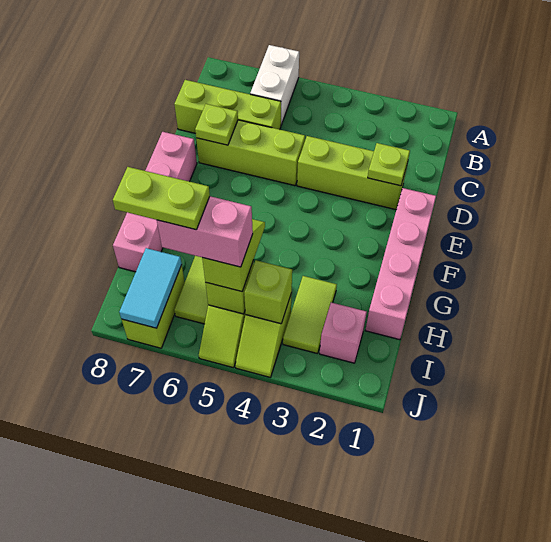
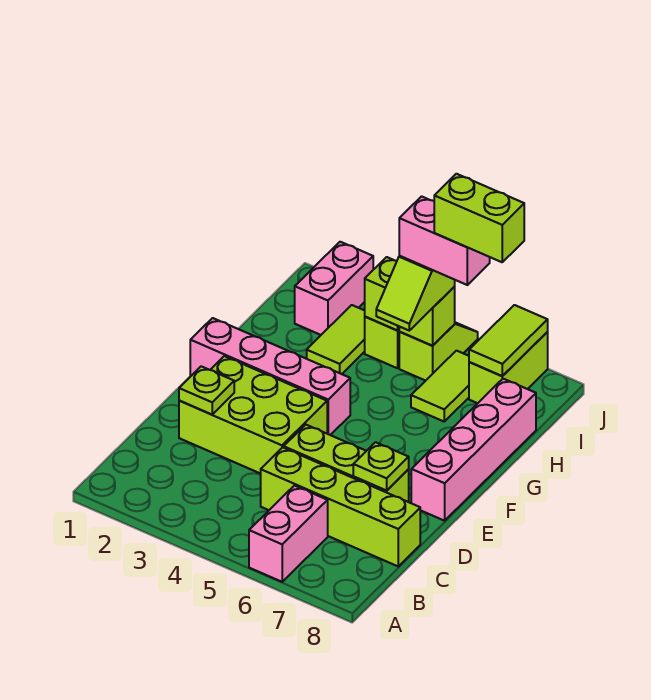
white 1x2 brick [250,45,299,125] -> pink 1x2 brick [249,486,328,582]
lime 1x3 brick [174,80,281,133] -> lime 1x4 brick [261,447,420,566]
lime 1x3 brick [297,136,407,210] -> lime 2x3 brick [179,356,327,474]
pink 1x4 brick [365,188,436,340] -> pink 1x4 brick turned to [190,318,350,435]
pink 1x1 brick [320,302,367,363] -> pink 1x2 brick [295,242,373,335]
lime 1x2 plate [113,167,210,230] -> lime 1x2 brick [434,174,524,262]
cyan 1x2 tile [119,248,182,328] -> lime 1x2 tile [469,305,548,376]

